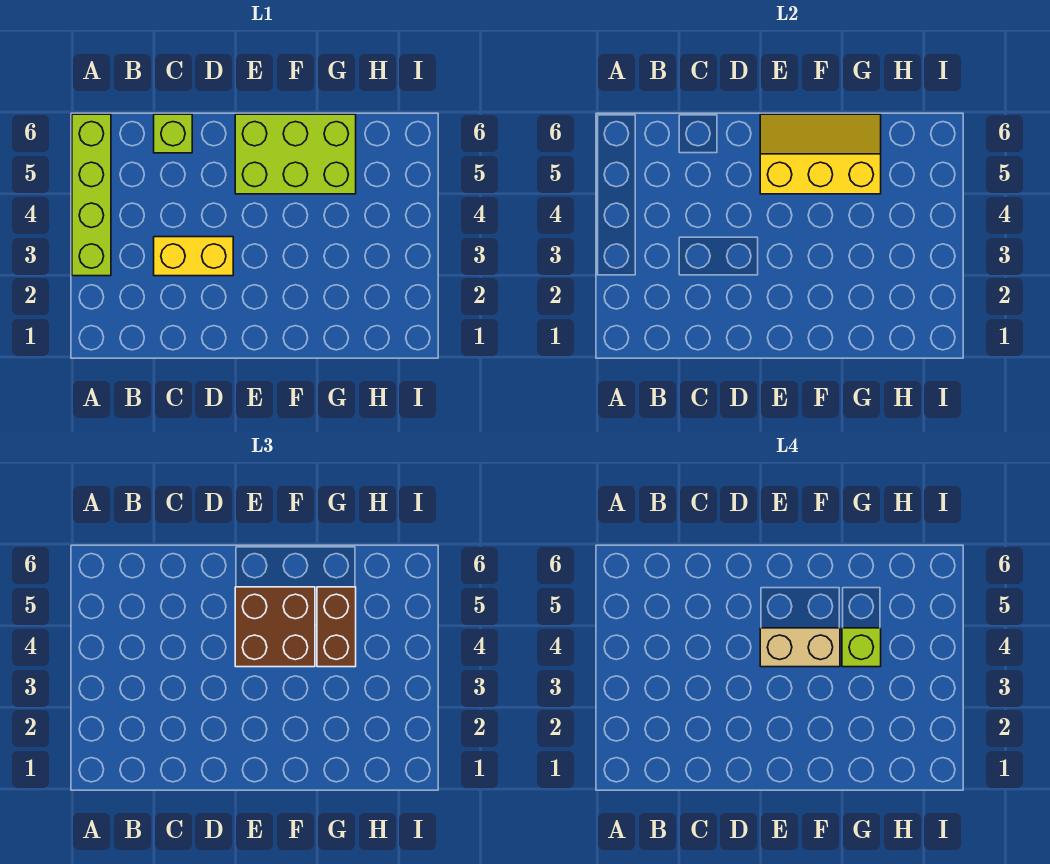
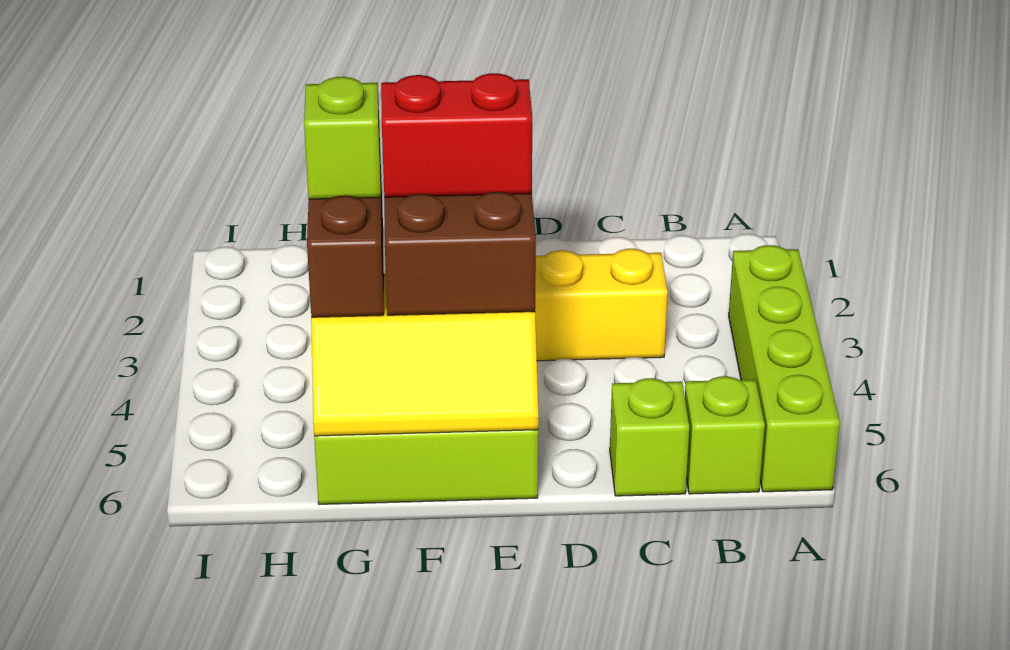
none -> lime 1x1 brick [685,376,765,494]
tan 1x2 brick [760,628,840,667] -> red 1x2 brick [381,73,532,197]

